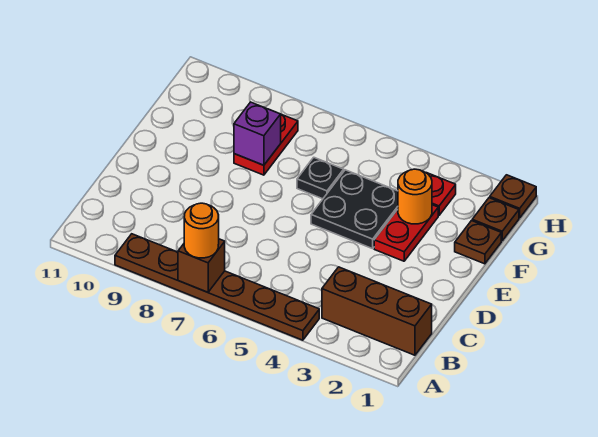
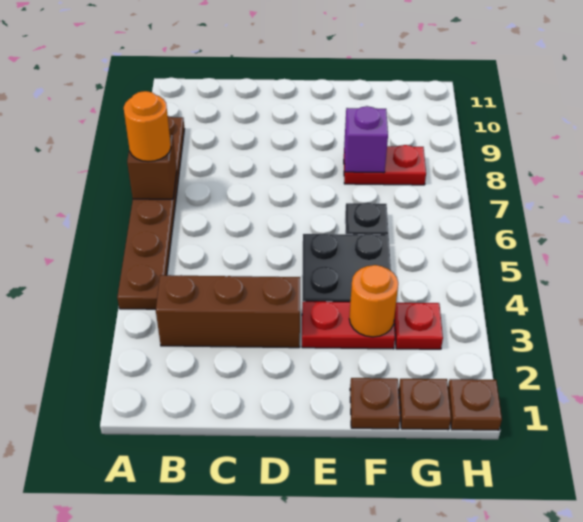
brown 1x3 brick [322,267,432,355] -> brown 1x3 brick turned to [156,275,300,348]

